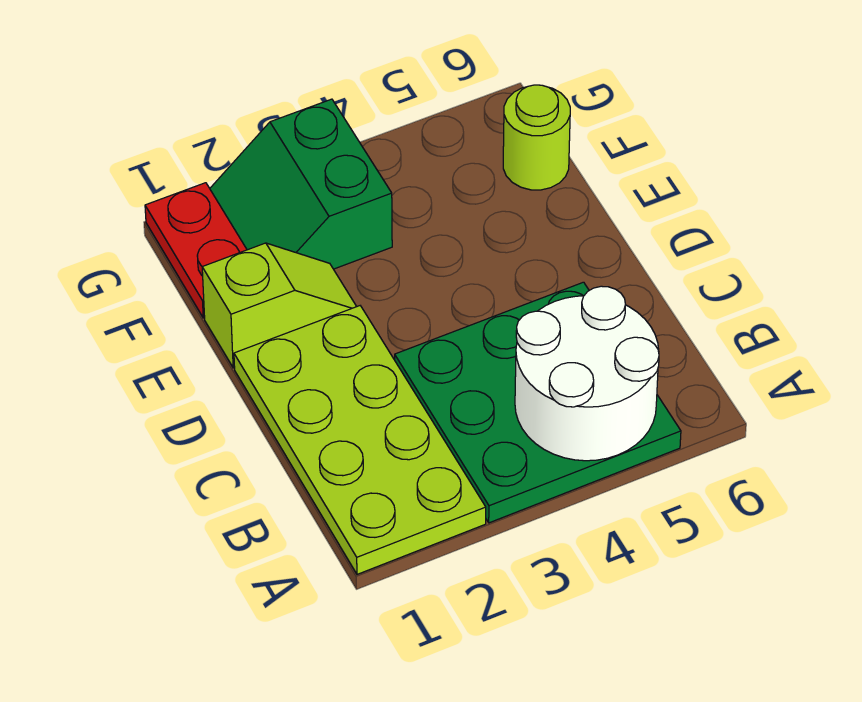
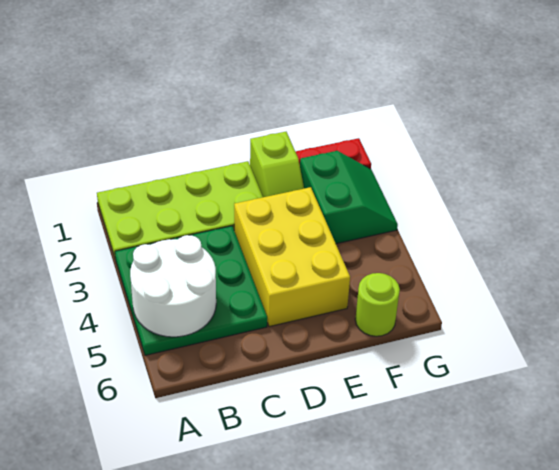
none -> yellow 2x3 brick [234,187,350,327]
green 2x2 slope [210,99,392,269] -> green 2x2 slope turned to [300,151,398,244]

